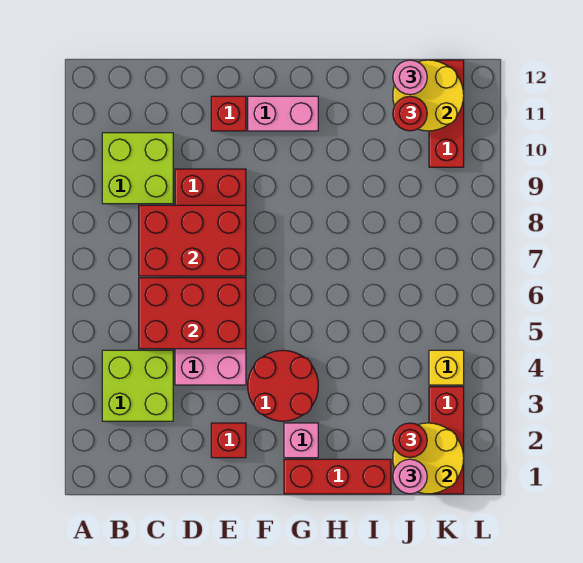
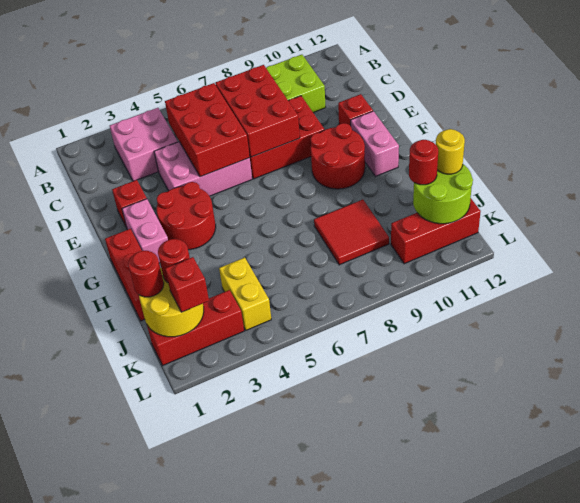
lime 2x2 brick [102,350,173,421] -> pink 2x2 brick [110,108,178,181]
none -> red 2x2 round brick [311,123,365,189]
pink 1x1 brick [284,423,318,458] -> pink 1x2 brick [122,199,168,263]
none -> red 2x2 tile [314,200,389,265]
pink 1x1 round brick [393,459,427,494] -> red 1x1 round brick [128,251,164,297]
yellow 2x2 round brick [393,60,464,131] -> lime 2x2 round brick [413,164,473,224]
pink 1x1 round brick [393,60,427,95] -> yellow 1x1 round brick [436,129,465,174]
none -> red 1x1 brick [165,257,209,312]
yellow 1x1 brick [429,350,464,385] -> yellow 1x2 brick [219,258,271,330]

